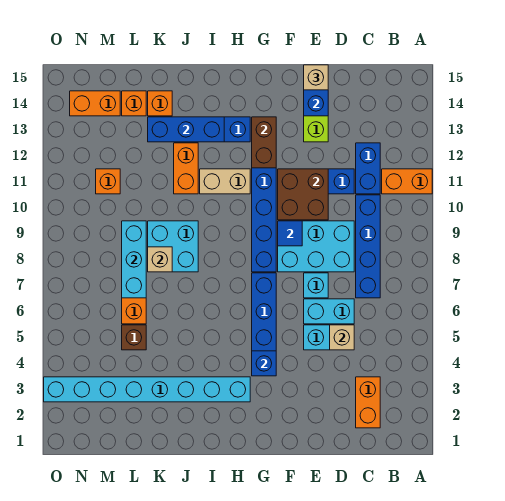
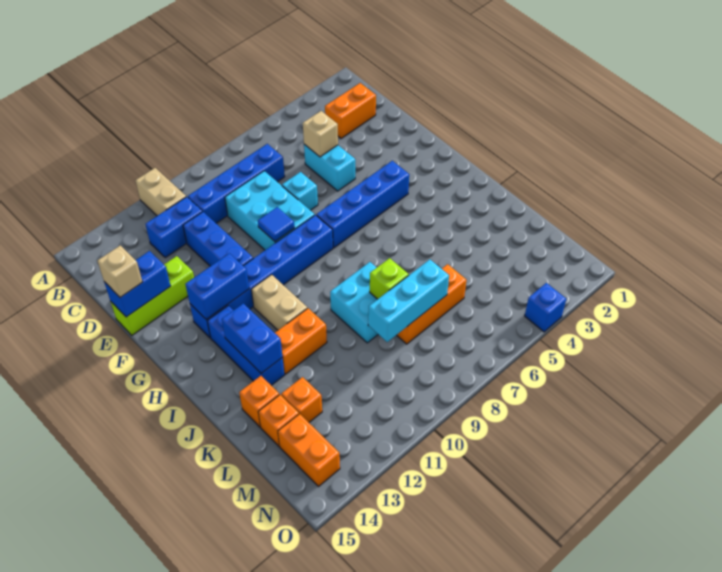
orange 1x2 brick [382,169,432,194] -> tan 1x2 brick [135,168,186,216]
cyan 1x2 brick [304,299,354,324] -> none
brown 2x2 brick [278,169,328,220] -> none
blue 1x1 brick [252,351,276,376] -> blue 1x1 brick moved to [525,283,566,332]
brown 1x2 brick [252,117,276,168] -> blue 1x2 brick [185,253,249,320]
cyan 1x8 brick [44,377,250,402] -> none
blue 1x3 brick [148,117,224,142] -> blue 1x2 brick [222,303,282,373]
tan 1x1 brick [148,247,172,272] -> lime 1x1 brick [370,258,409,299]
brown 1x1 brick [122,325,146,350] -> none
orange 1x1 brick [96,169,120,194] -> orange 1x1 brick moved to [281,377,322,422]

